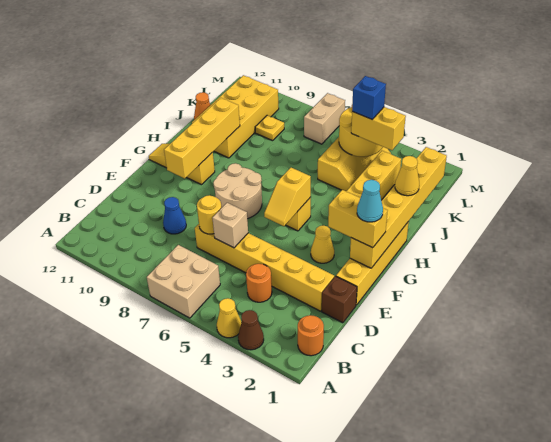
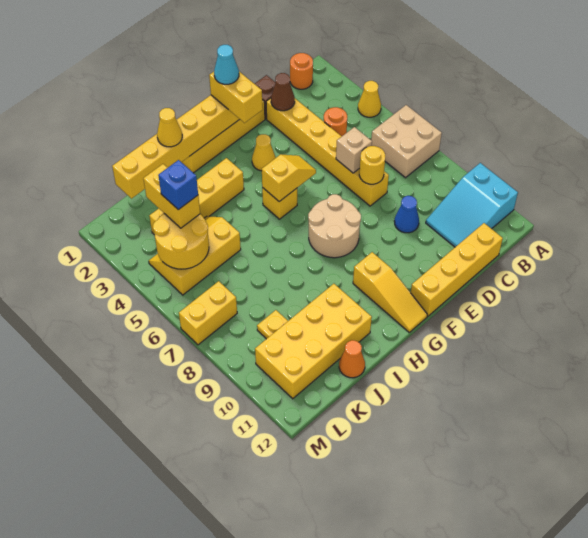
brown 1x1 cone [238,310,264,350] -> brown 1x1 cone moved to [271,73,295,111]
none -> cyan 2x3 slope [426,163,518,247]
yellow 1x4 brick [164,98,240,178] -> yellow 1x4 brick moved to [411,223,503,316]
tan 1x2 brick [304,93,345,144] -> yellow 1x2 brick [179,281,237,345]

